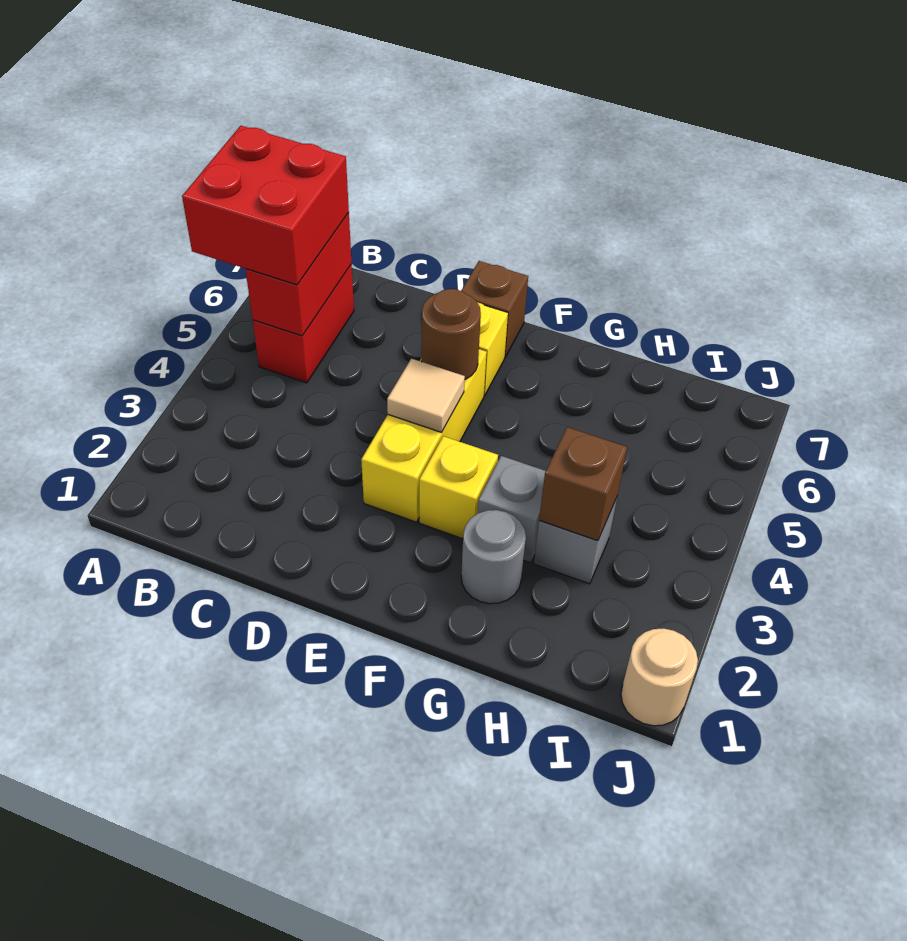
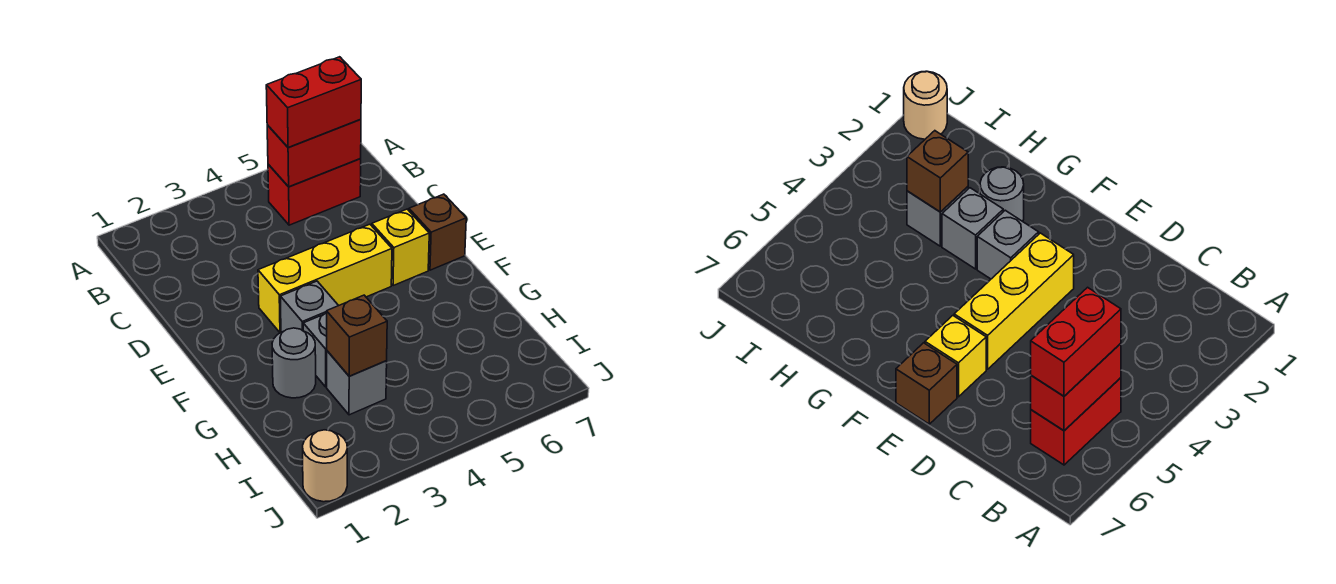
red 2x2 brick [182,126,349,285] -> red 1x2 brick [266,57,361,147]
tan 1x1 tile [387,359,465,432] -> none
brown 1x1 round brick [422,289,481,379] -> none
yellow 1x1 brick [419,436,498,539] -> grey 1x1 brick [280,281,339,332]

